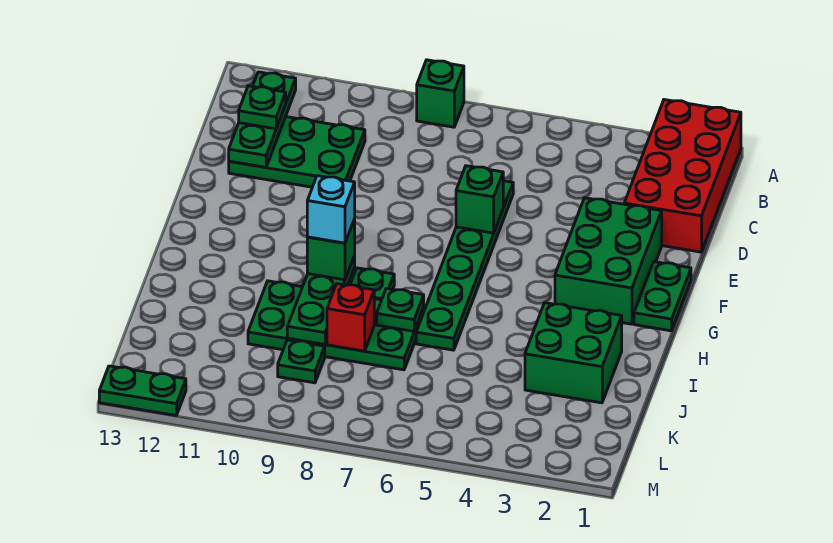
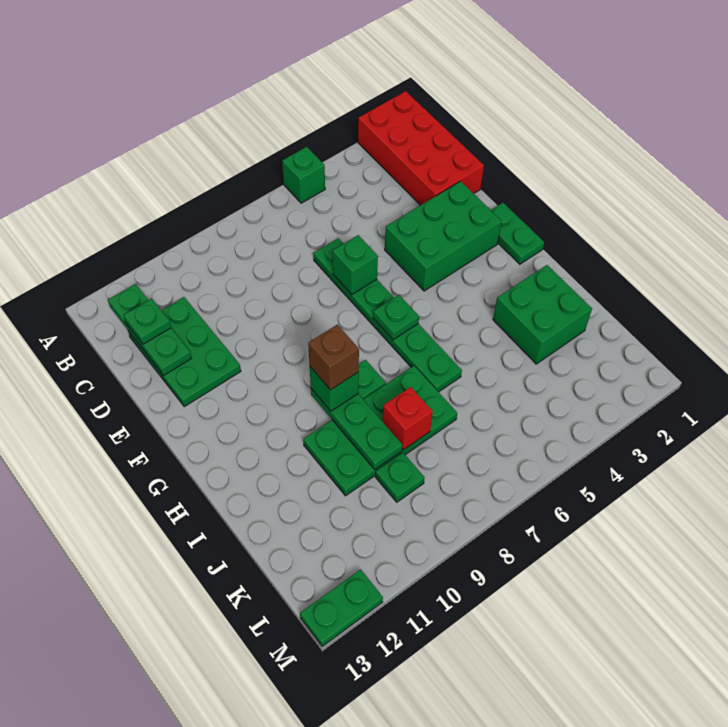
green 1x1 brick [417,60,464,127] -> green 1x1 brick moved to [282,147,325,203]
green 2x3 plate [229,117,365,187] -> green 2x3 plate turned to [128,297,241,407]
green 2x3 brick [555,198,662,324] -> green 2x3 brick turned to [385,181,502,291]
cyan 1x1 brick [307,176,355,243] -> brown 1x1 brick [308,325,359,390]
green 1x1 plate [377,288,424,331] -> green 1x1 plate moved to [373,295,419,340]

